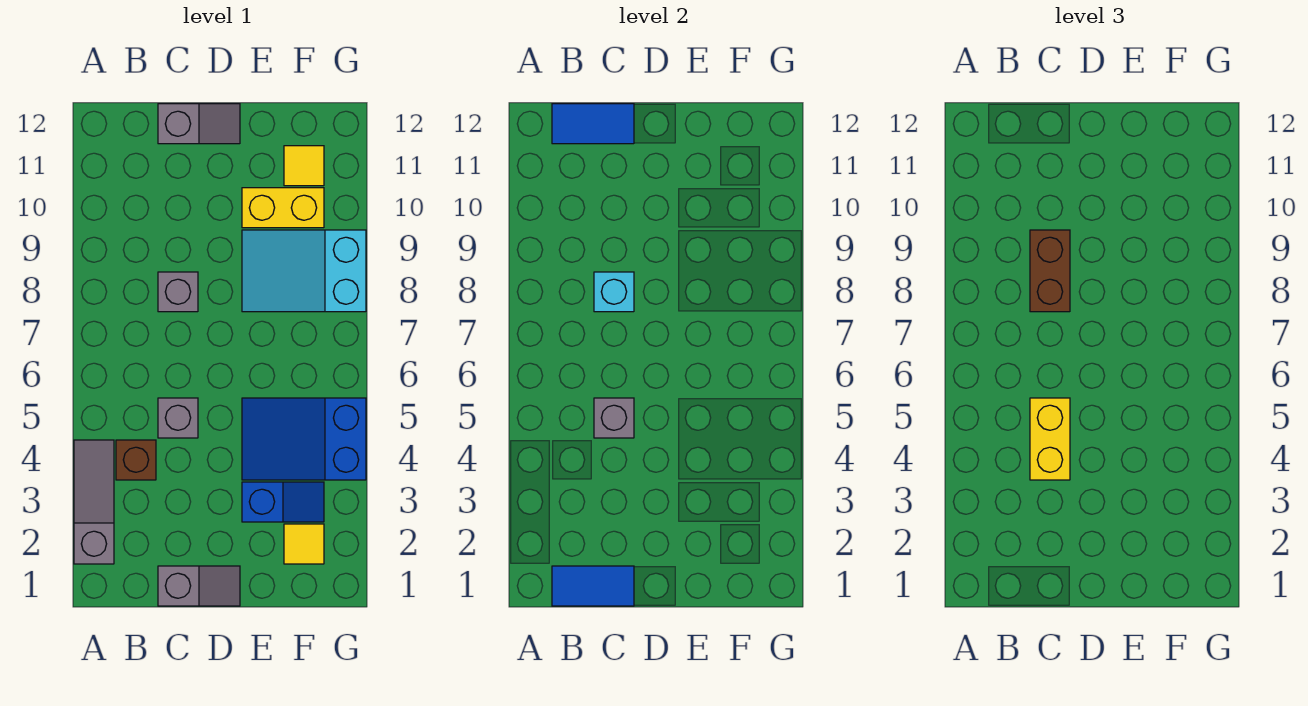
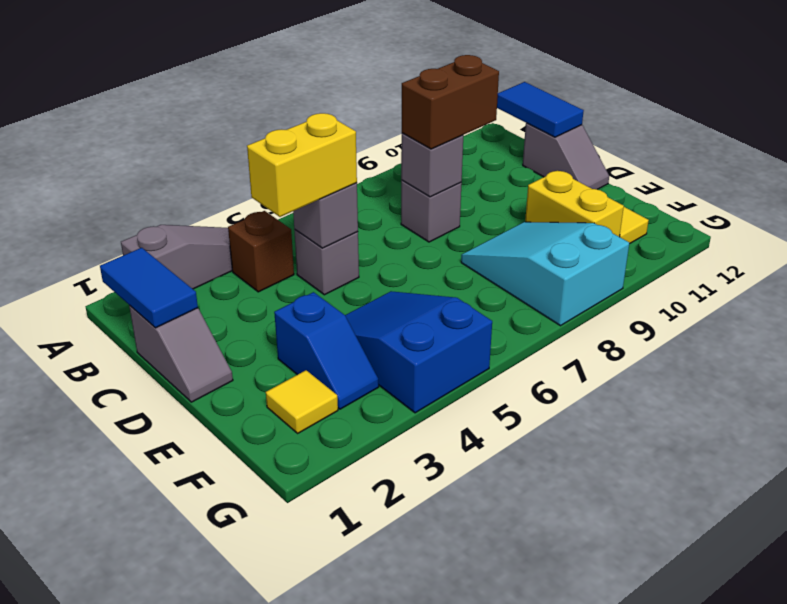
cyan 1x1 brick [594,272,634,312] -> grey 1x1 brick [401,133,463,197]

